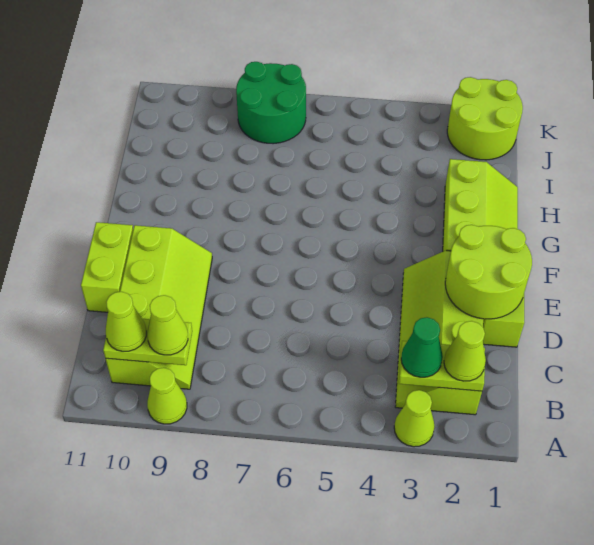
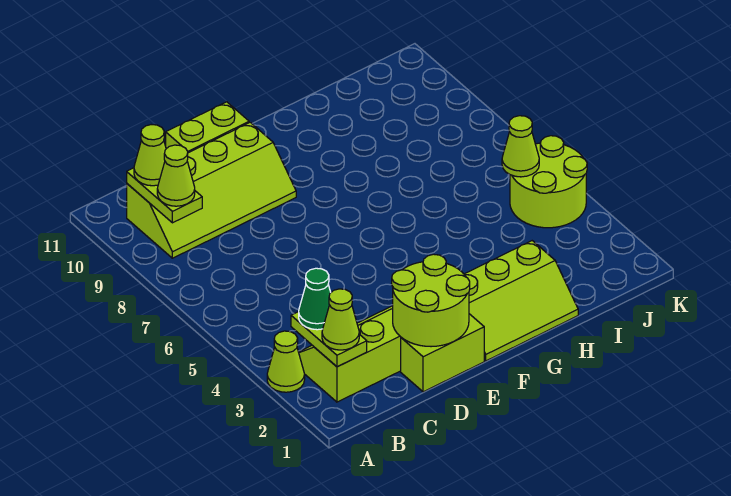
lime 1x1 cone [147,368,187,424] -> lime 1x1 cone moved to [502,116,539,177]
lime 2x2 round brick [447,77,523,160] -> lime 2x2 round brick moved to [510,136,587,228]
green 2x2 round brick [236,62,306,144] -> none

